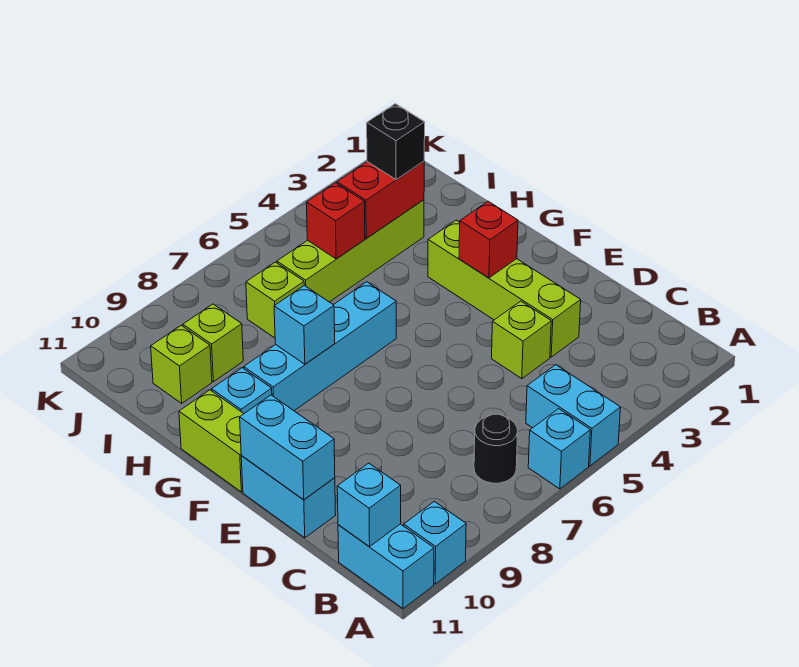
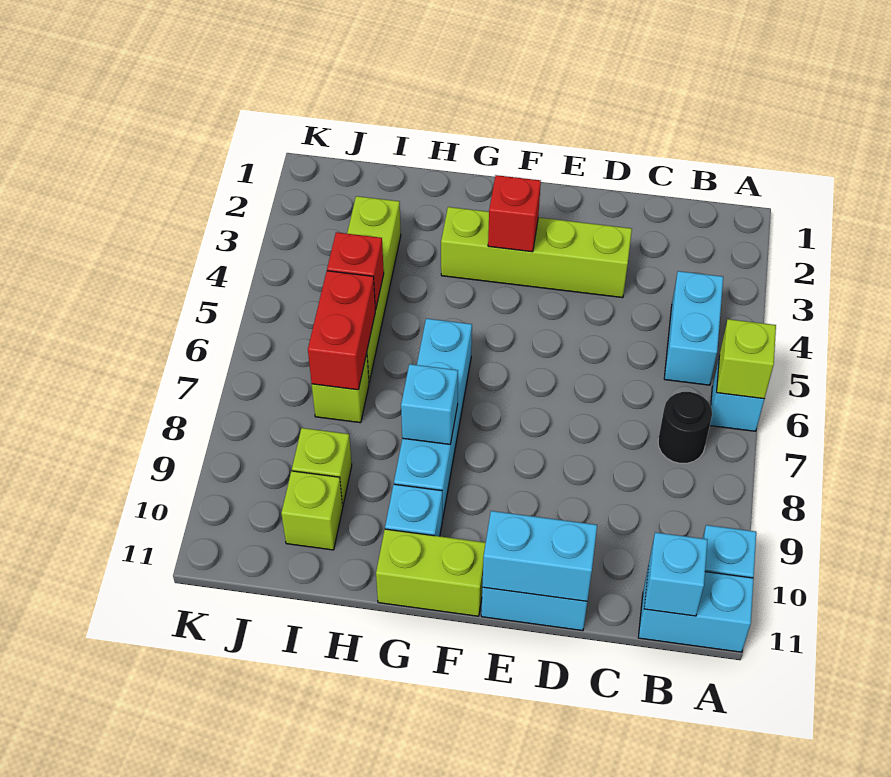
cyan 1x2 brick [526,365,621,466] -> cyan 1x2 brick turned to [664,271,723,385]
lime 1x1 brick [492,301,551,379] -> lime 1x1 brick moved to [717,319,776,399]
red 1x2 brick [337,161,424,238] -> red 1x2 brick moved to [308,271,375,390]
black 1x1 brick [367,104,425,179] -> none

